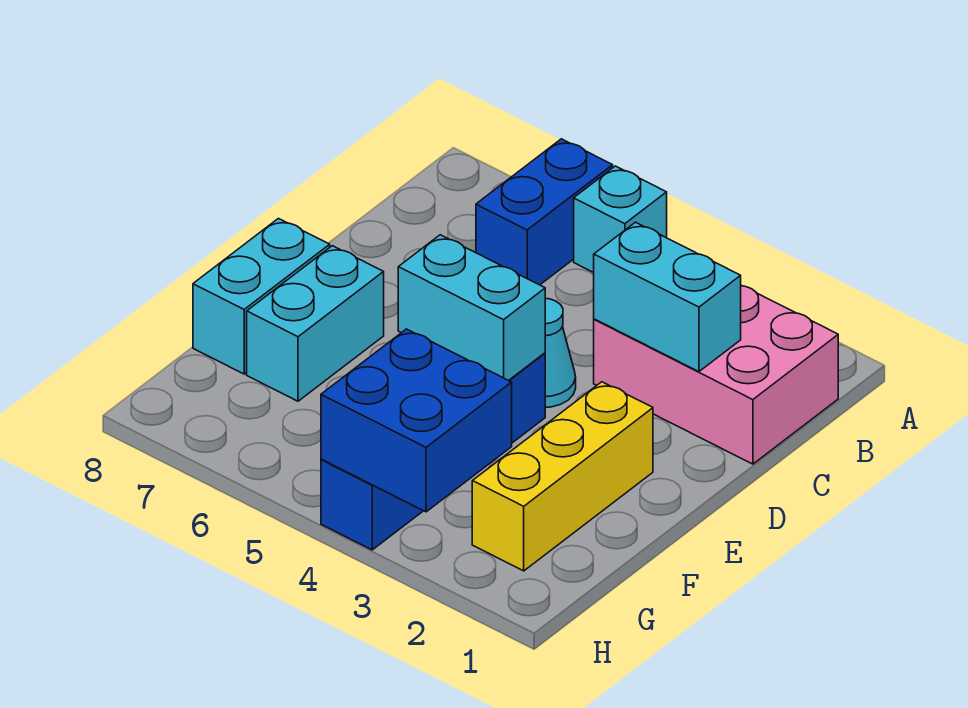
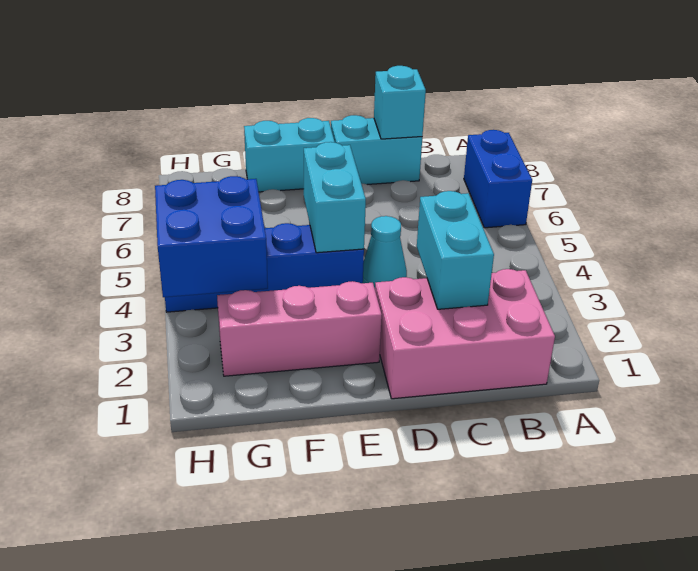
cyan 1x1 brick [574,166,667,273] -> cyan 1x1 brick moved to [374,66,426,139]
blue 1x2 brick [476,139,613,285] -> blue 1x2 brick turned to [464,130,532,228]
pink 2x3 brick [594,285,838,464] -> pink 2x3 brick turned to [375,269,555,399]
yellow 1x3 brick [472,382,653,571] -> pink 1x3 brick [217,281,382,376]
cyan 1x2 brick [247,246,384,401] -> cyan 1x2 brick moved to [331,115,422,185]

